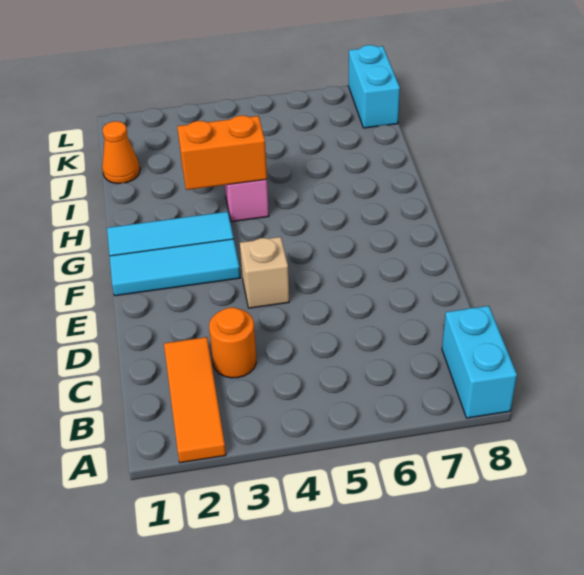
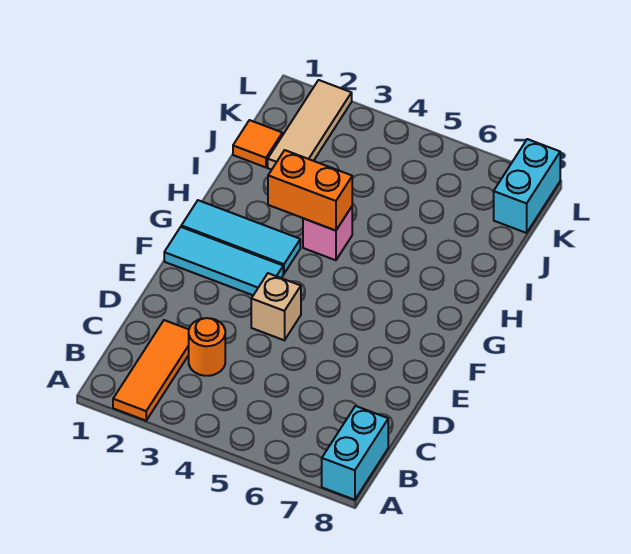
orange 1x1 cone [102,121,140,184] -> orange 1x1 tile [233,120,282,167]
none -> tan 1x3 tile [268,80,352,170]

